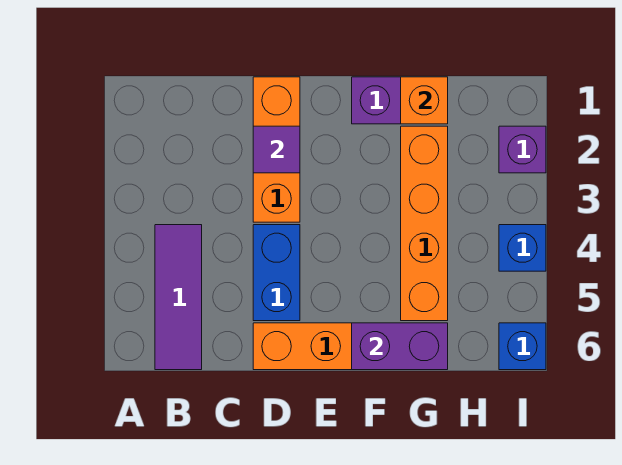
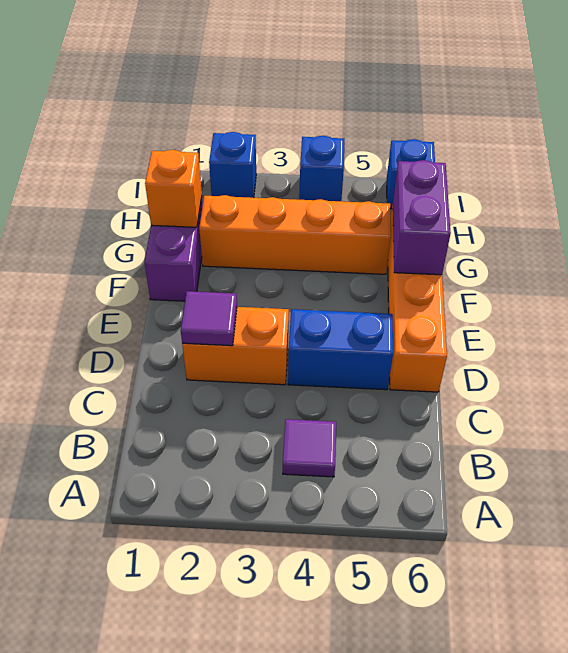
purple 1x3 tile [155,225,202,370] -> purple 1x1 tile [283,419,336,477]
orange 1x3 brick [253,77,300,222] -> orange 1x2 brick [182,307,289,385]
purple 1x1 brick [499,126,546,173] -> blue 1x1 brick [209,132,256,198]

